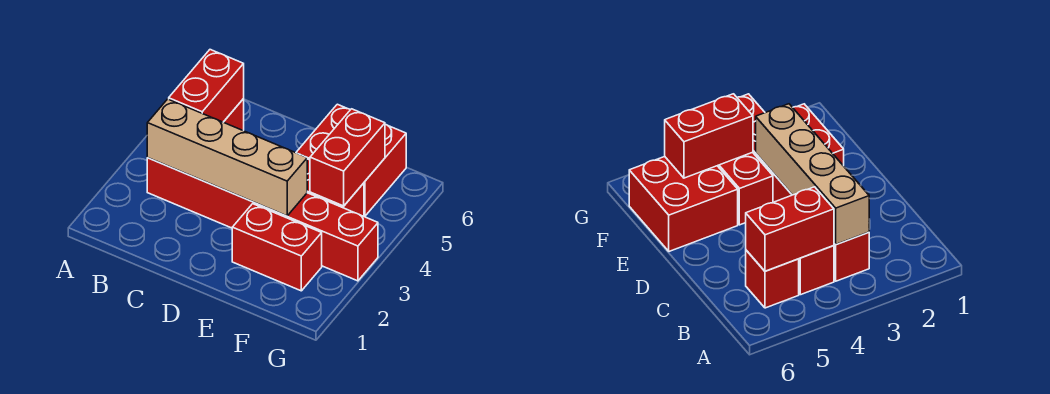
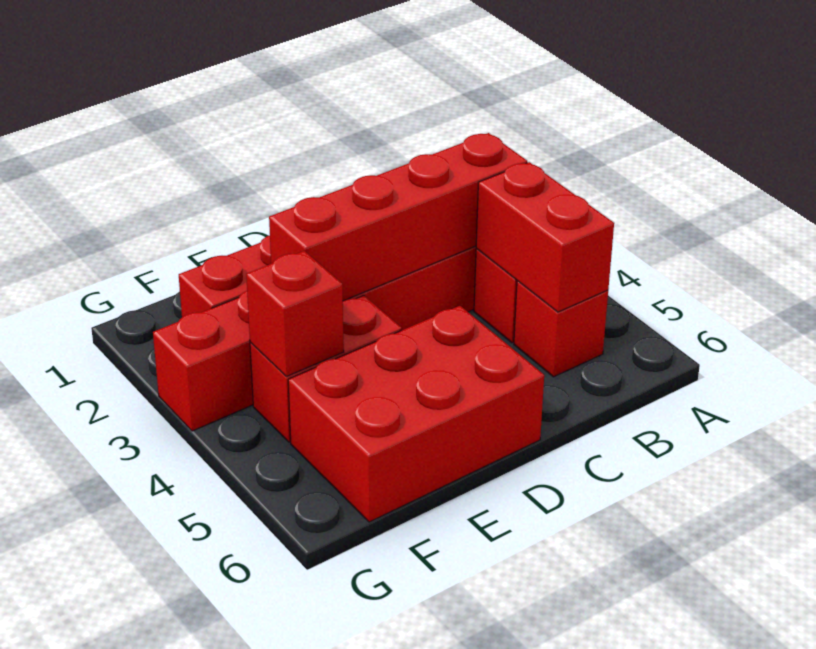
tan 1x4 brick [147,99,307,216] -> red 1x4 brick [269,133,527,301]
red 2x2 brick [296,104,406,217] -> red 2x3 brick [288,306,544,522]
red 1x2 brick [310,109,385,206] -> red 1x1 brick [246,251,344,376]

